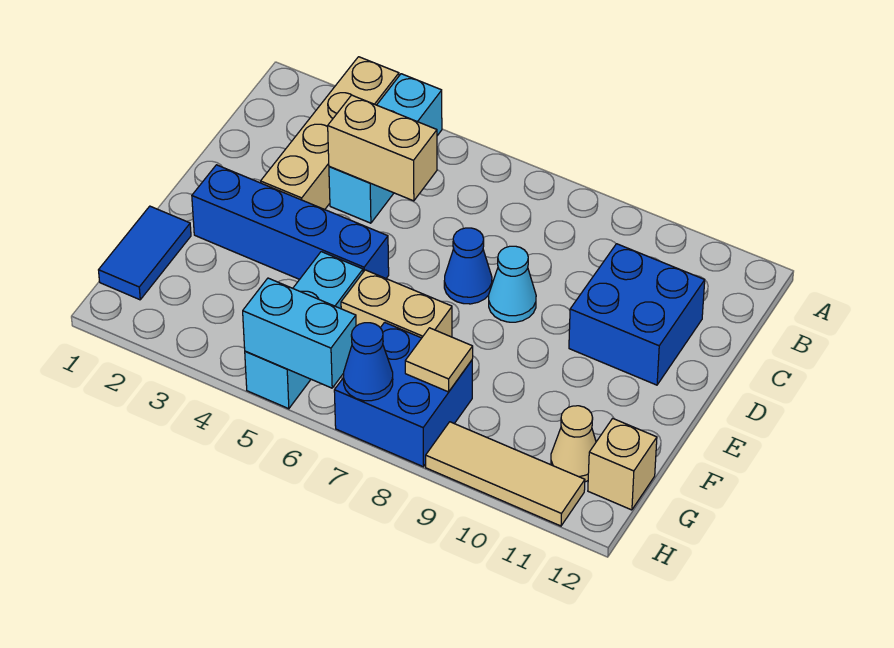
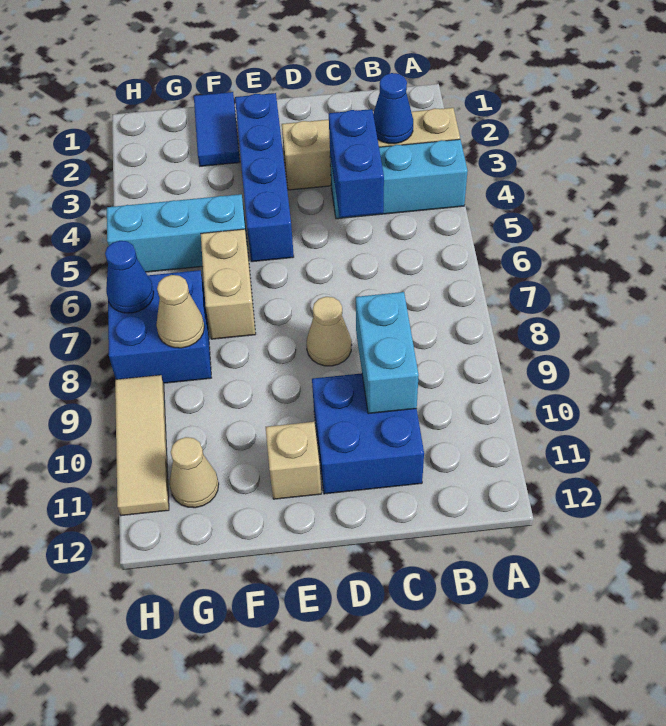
tan 1x2 brick [328,95,437,201] -> blue 1x2 brick [329,109,384,218]
blue 1x1 cone [444,228,492,304] -> blue 1x1 cone moved to [373,73,413,144]
cyan 1x1 cone [489,246,536,322] -> tan 1x1 cone [306,297,352,366]
blue 1x2 tile [99,206,191,300] -> blue 1x2 tile turned to [194,92,240,166]
tan 1x1 tile [405,328,473,392] -> tan 1x1 cone [156,275,204,348]
tan 1x1 brick [588,418,657,510] -> tan 1x1 brick moved to [266,422,321,499]
cyan 1x2 brick [243,278,356,388] -> cyan 1x2 brick moved to [356,292,419,414]

